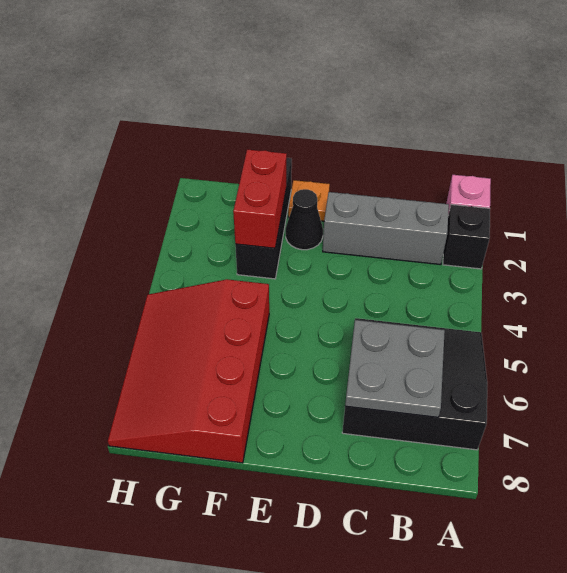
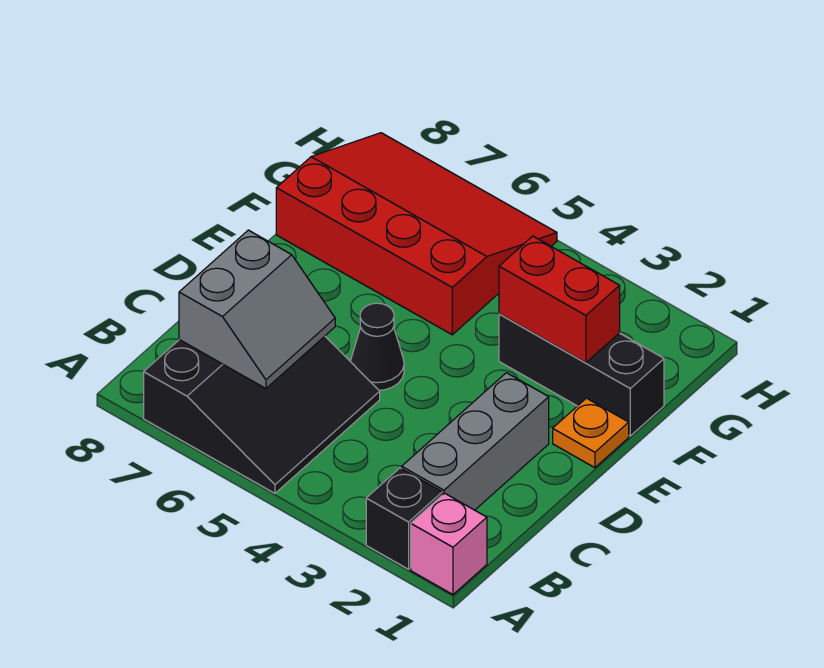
grey 2x2 plate [345,320,445,417] -> grey 2x2 slope [179,230,335,389]
black 1x1 cone [286,189,323,250] -> black 1x1 cone moved to [350,303,404,390]

